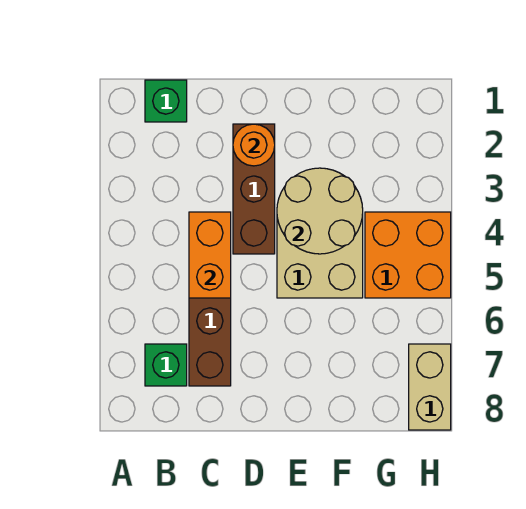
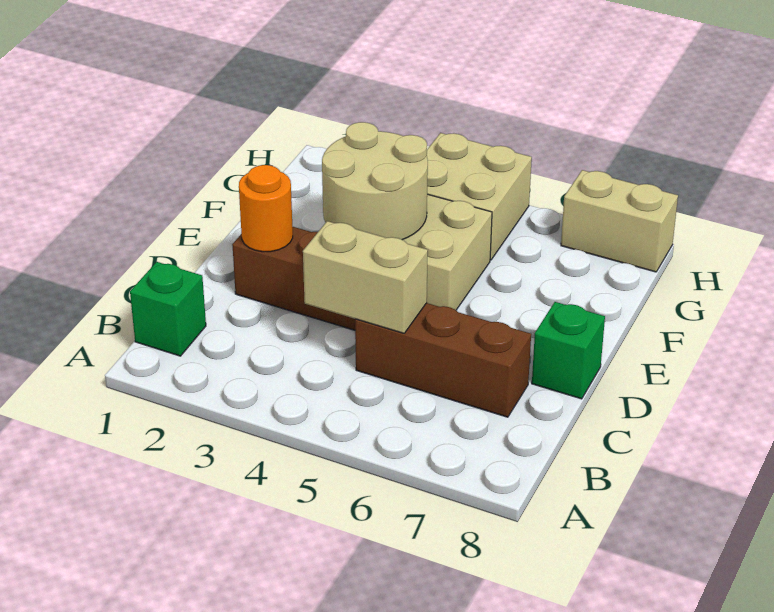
green 1x1 brick [145,344,187,386] -> green 1x1 brick moved to [532,302,605,399]
orange 1x2 brick [189,212,231,298] -> tan 1x2 brick [303,221,428,333]
orange 2x2 brick [365,212,451,298] -> tan 2x2 brick [427,133,532,260]

